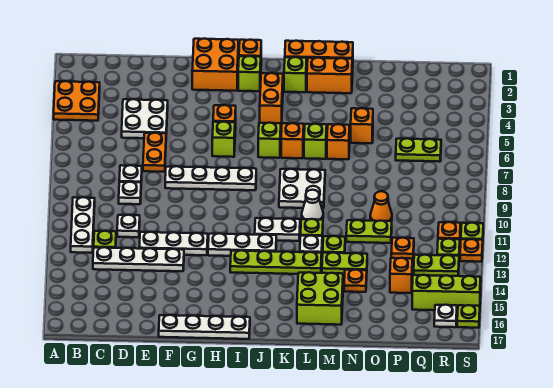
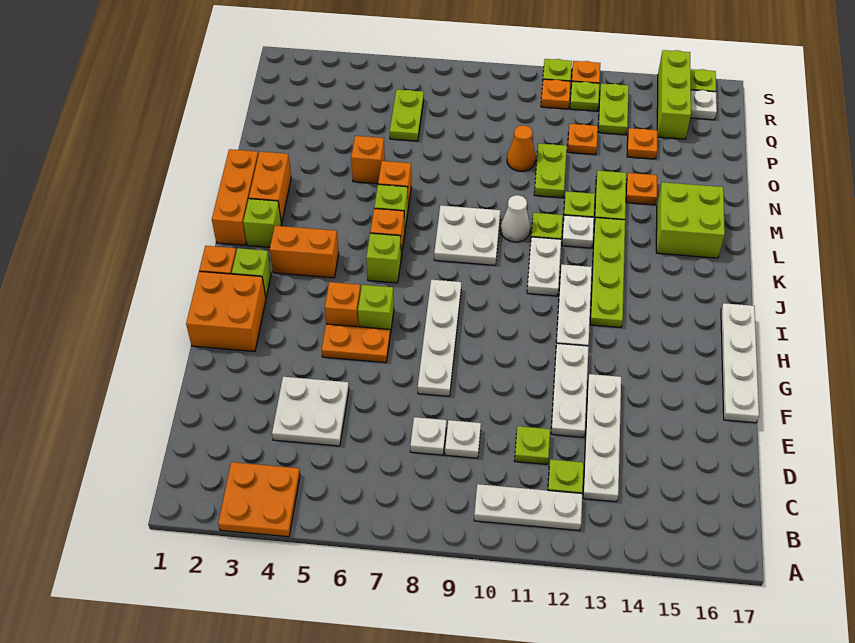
white 1x1 plate [117,215,140,237] -> lime 1x1 plate [514,426,550,464]
orange 1x2 plate [143,133,166,172] -> orange 1x2 plate moved to [322,324,390,363]
orange 1x1 brick [390,258,413,293] -> orange 1x1 plate [627,128,657,159]

